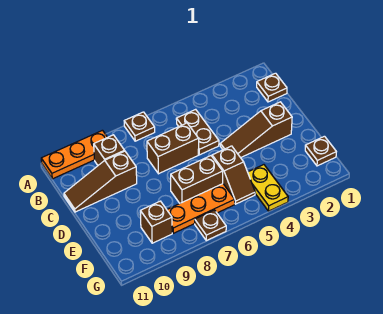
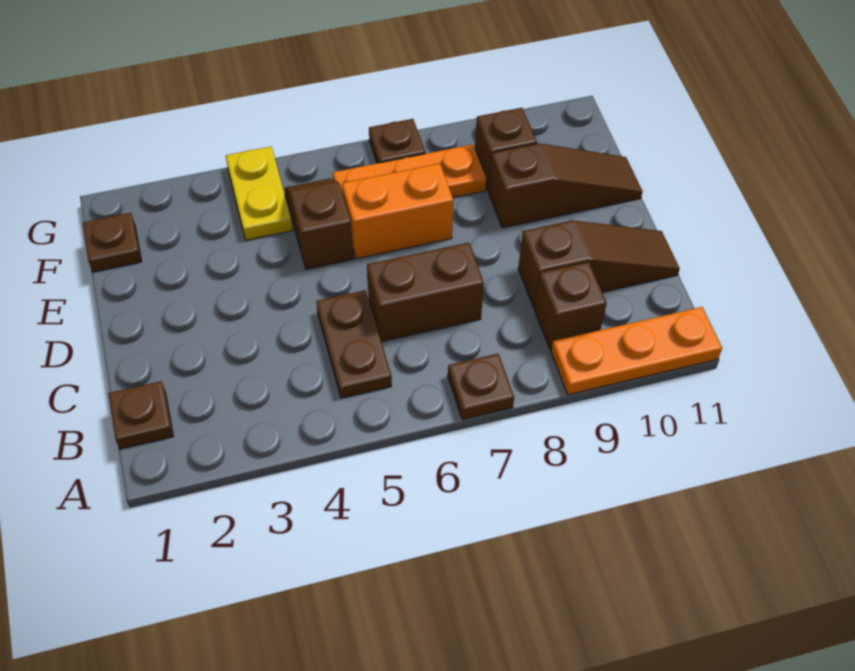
brown 1x3 slope [220,102,292,158] -> brown 1x3 slope moved to [488,143,643,228]
brown 1x2 brick [171,156,223,203] -> orange 1x2 brick [342,163,453,259]

